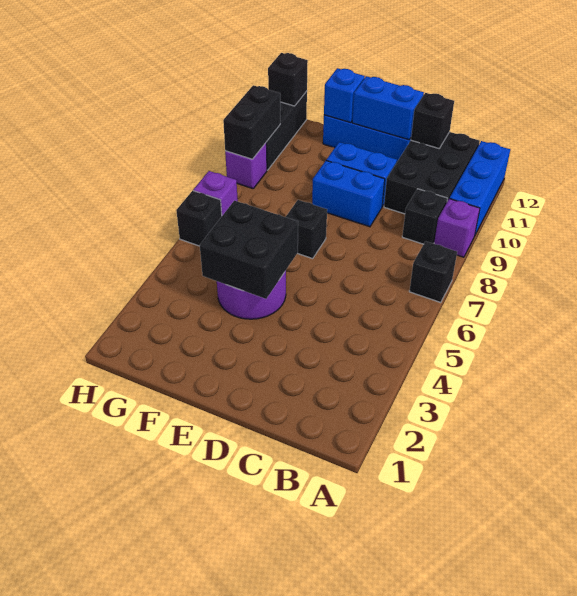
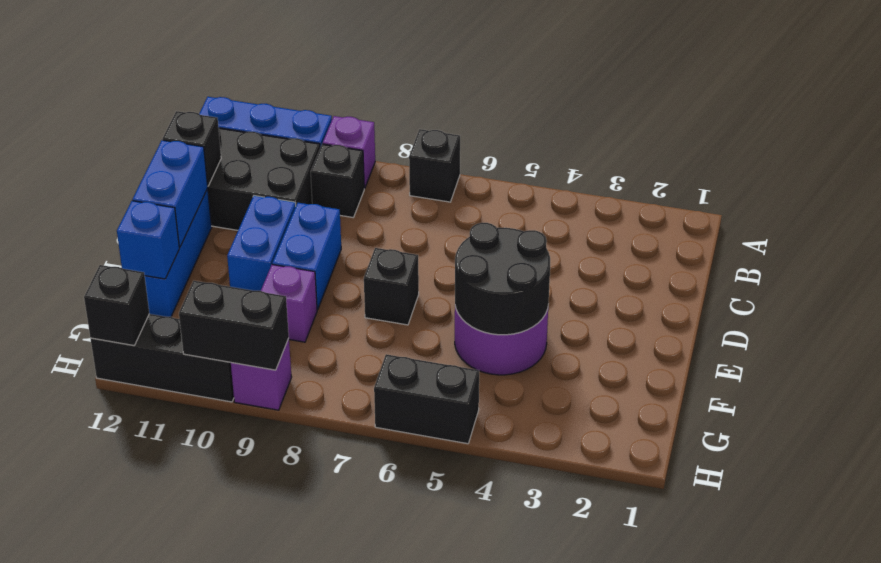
black 2x2 brick [200,201,298,299] -> black 2x2 round brick [455,223,550,335]
black 1x1 brick [176,191,222,246] -> black 1x2 brick [374,354,479,444]
purple 1x1 brick [193,171,238,216] -> purple 1x1 brick moved to [261,265,317,342]

